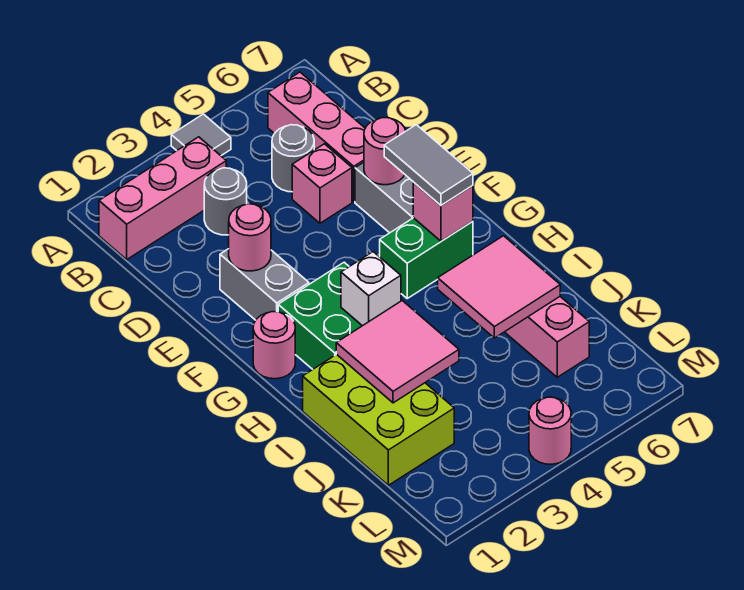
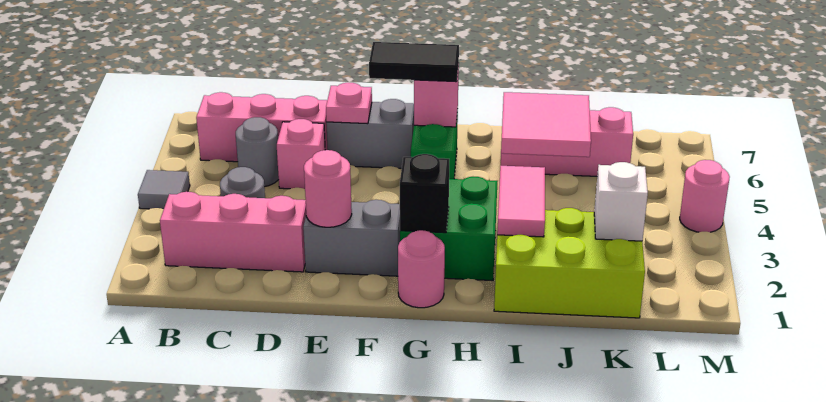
pink 1x3 brick [99,137,226,259] -> pink 1x3 brick turned to [160,192,306,272]
pink 1x1 round brick [364,118,406,185] -> pink 1x1 plate [326,83,372,124]
grey 1x2 tile [384,125,473,205] -> black 1x2 tile [369,42,459,82]
none -> black 1x1 brick [400,154,449,233]
white 1x1 brick [341,252,401,326] -> white 1x1 brick moved to [594,162,648,241]
pink 2x2 tile [336,301,459,403] -> pink 1x2 tile [497,166,545,237]

